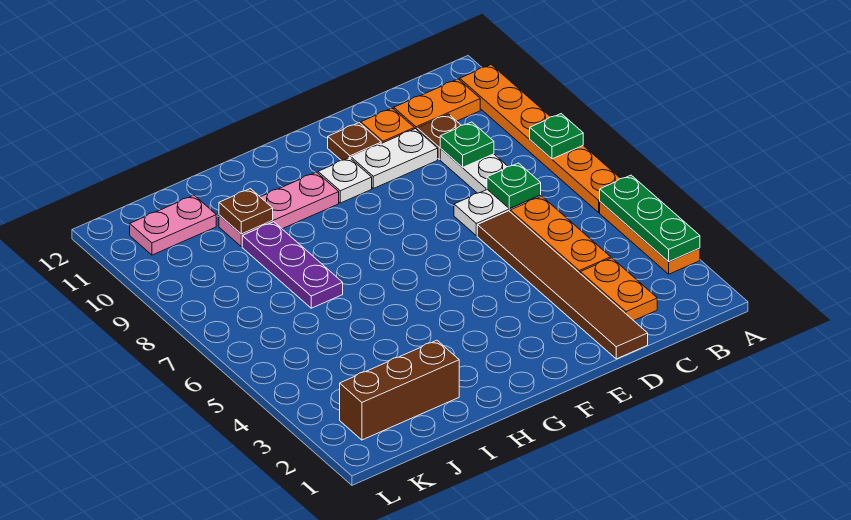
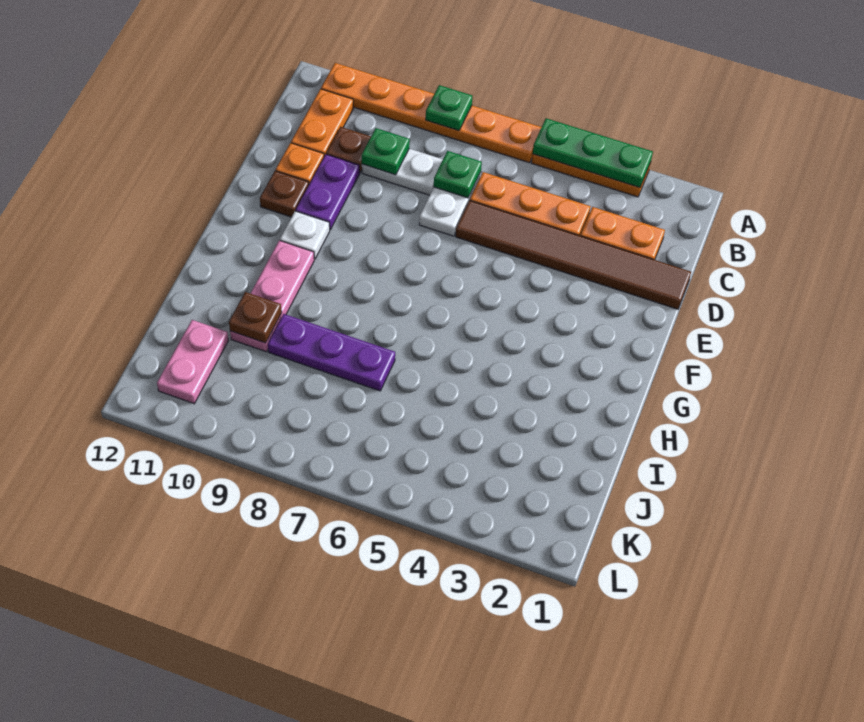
white 1x2 plate [351,129,438,188] -> purple 1x2 plate [296,154,360,230]
brown 1x3 brick [340,340,459,440] -> none

